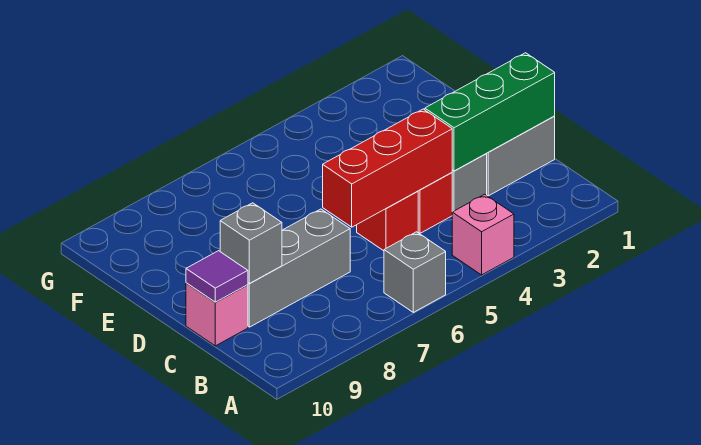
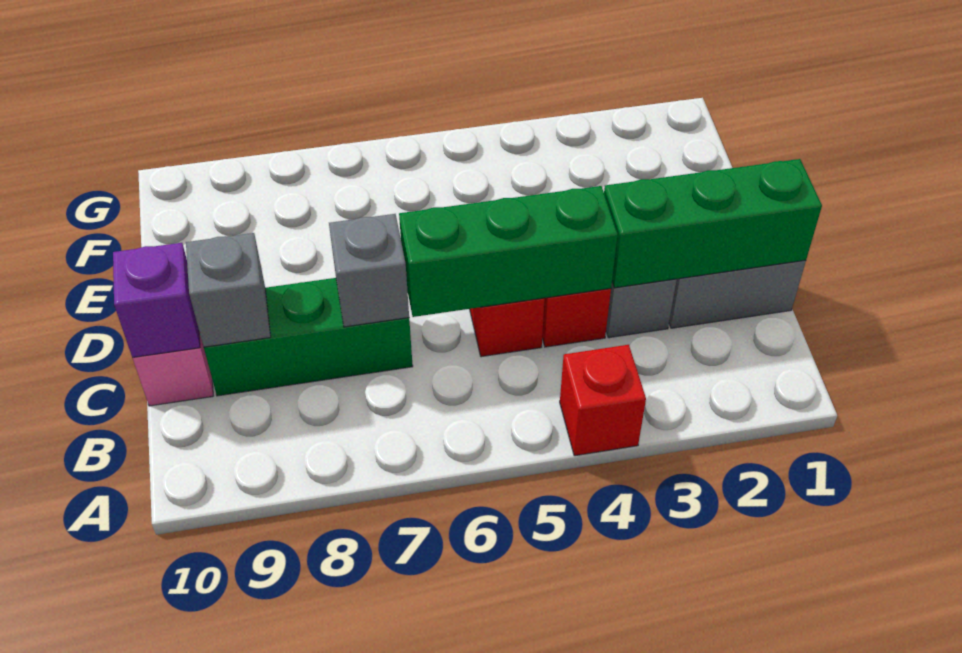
pink 1x1 brick [452,194,514,275] -> red 1x1 brick [560,345,646,456]
grey 1x1 brick [384,232,446,312] -> grey 1x1 brick moved to [329,214,409,327]
red 1x3 brick [323,109,452,227] -> green 1x3 brick [399,186,618,317]
grey 1x3 brick [248,209,350,327] -> green 1x3 brick [204,278,413,396]
purple 1x1 tile [186,251,248,302] -> purple 1x1 brick [113,243,200,358]

